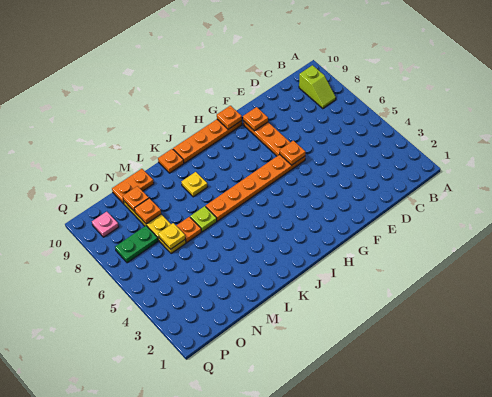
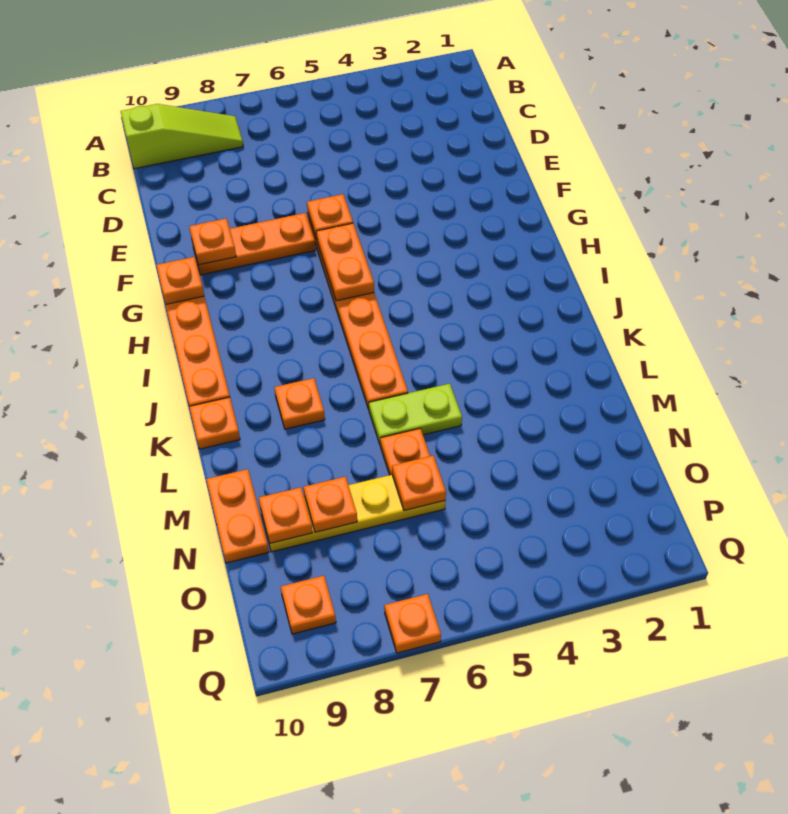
lime 1x2 slope [299,65,336,108] -> lime 1x3 slope [120,104,243,169]
none -> orange 1x2 plate [316,223,374,301]
yellow 1x1 plate [182,172,207,197] -> orange 1x1 plate [274,378,325,429]
lime 1x1 plate [190,206,217,232] -> lime 1x2 plate [369,384,462,444]
yellow 1x1 plate [158,223,185,249] -> orange 1x1 plate [392,456,446,510]
green 1x2 plate [115,226,158,263] -> none
pink 1x1 plate [92,212,119,237] -> orange 1x1 plate [281,576,336,634]
none -> orange 1x1 plate [384,594,441,653]

